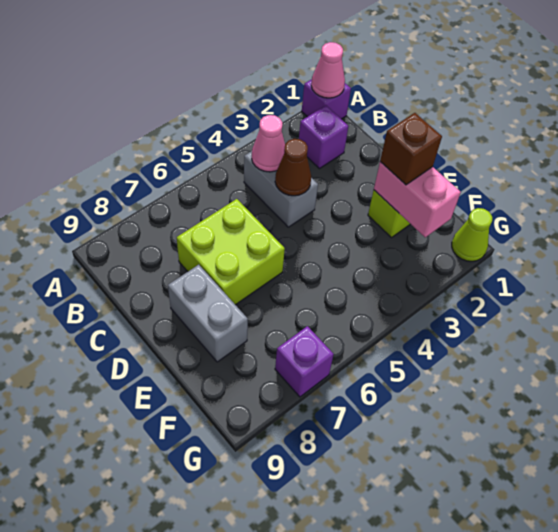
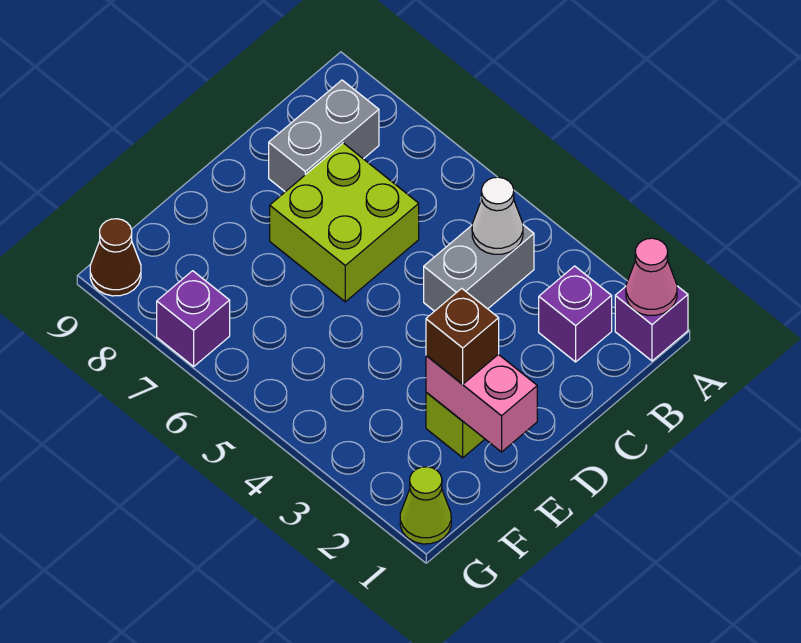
pink 1x1 cone [252,115,285,172] -> white 1x1 cone [472,177,523,254]
brown 1x1 cone [275,139,311,196] -> brown 1x1 cone moved to [90,219,141,296]
grey 1x2 brick [168,265,248,362] -> grey 1x2 brick moved to [269,80,379,192]
pink 1x2 brick [374,162,461,237] -> pink 1x2 brick turned to [426,354,537,452]

